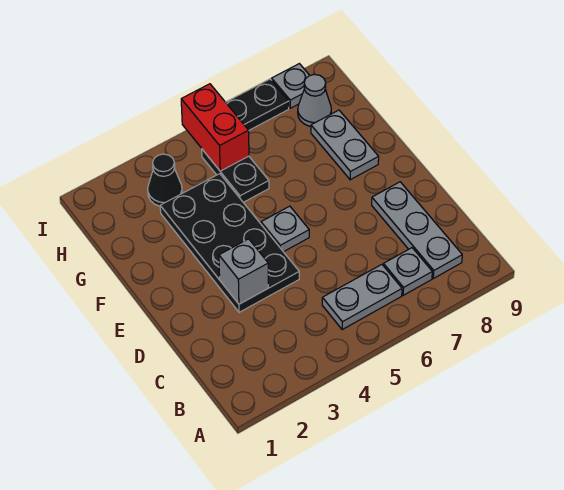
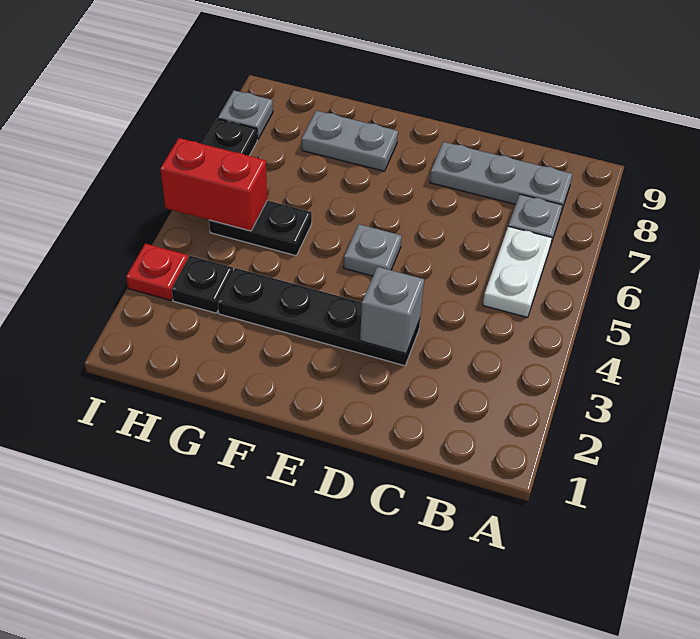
grey 1x2 plate [322,265,402,330] -> white 1x2 plate [483,226,552,317]
black 2x4 plate [160,174,299,312] -> black 1x4 plate [218,268,420,366]
black 1x1 cone [148,154,182,206] -> black 1x1 plate [172,256,233,313]
grey 1x1 cone [298,74,331,126] -> none
none -> red 1x1 plate [126,244,188,300]

